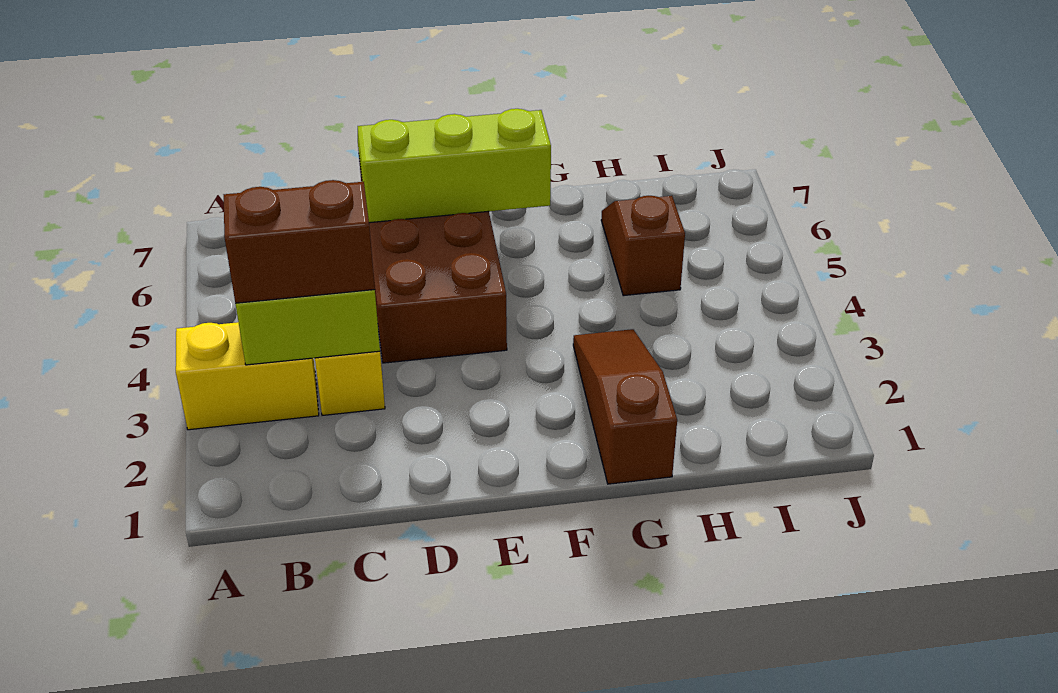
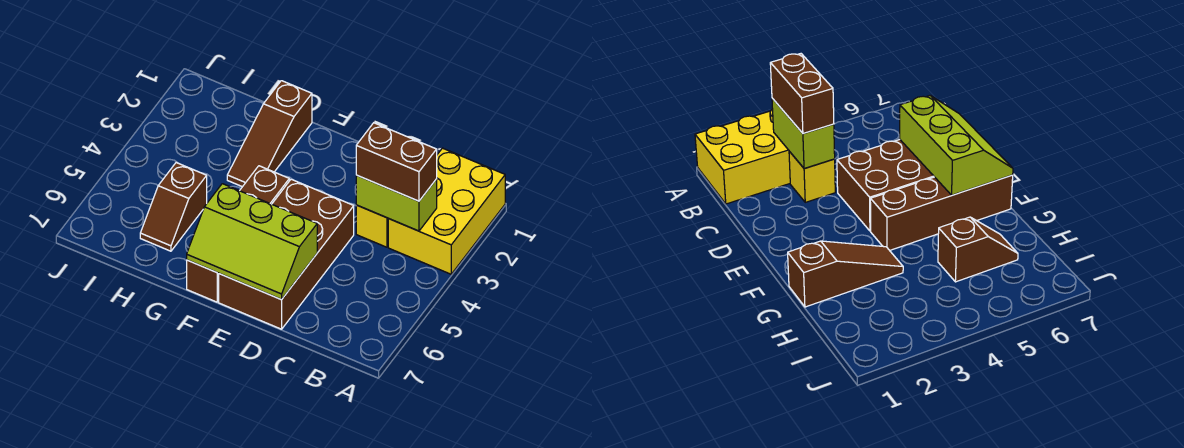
yellow 1x2 brick [176,322,319,430] -> yellow 2x3 brick [388,148,505,274]
none -> brown 1x4 brick [187,166,289,302]

